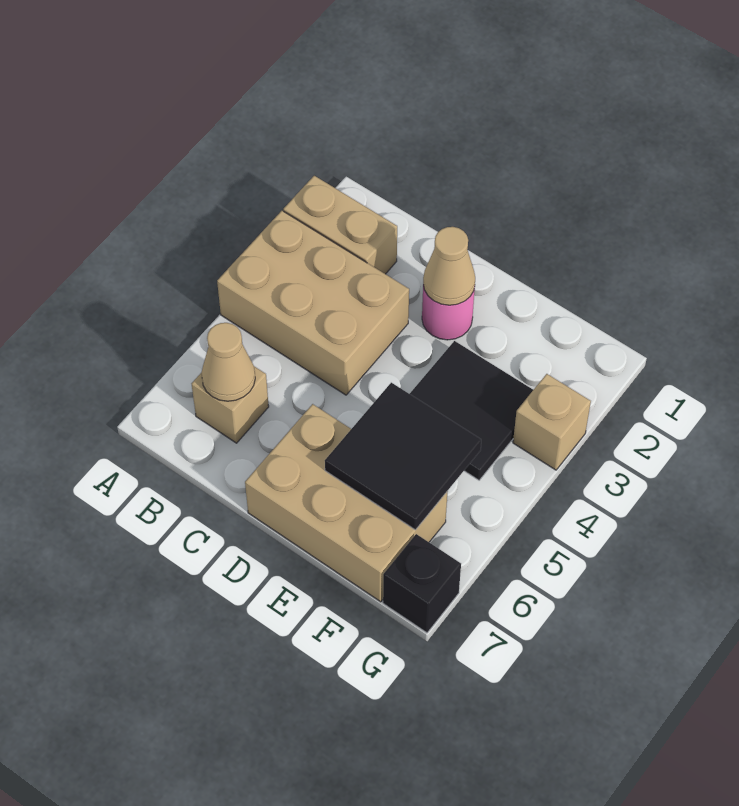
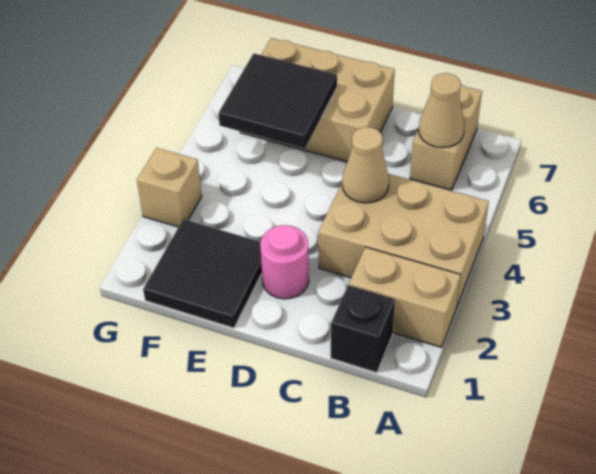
tan 1x1 brick [192,366,269,443] -> tan 1x2 brick [410,85,482,190]
tan 1x1 cone [423,227,475,305] -> tan 1x1 cone moved to [342,127,389,203]
black 2x2 tile [410,341,533,480] -> black 2x2 tile moved to [143,219,262,328]
black 1x1 brick [383,534,461,633] -> black 1x1 brick moved to [331,285,395,373]

